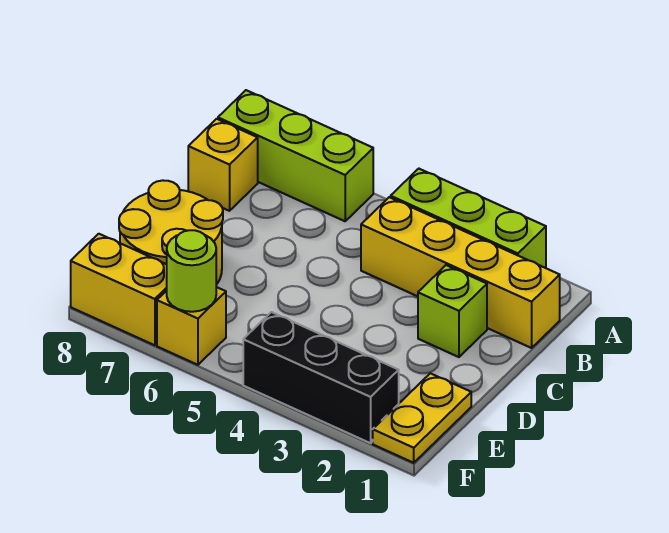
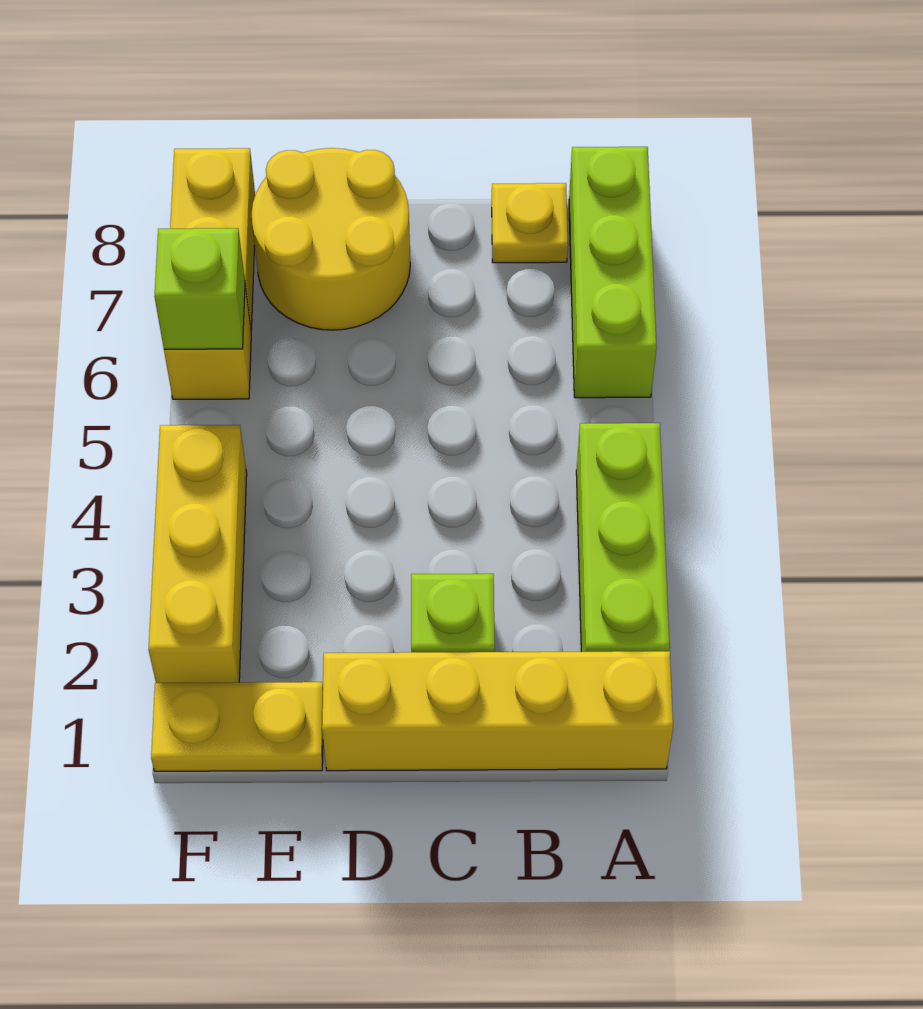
yellow 1x4 brick [361,197,560,348] -> yellow 1x4 brick turned to [322,651,673,771]
yellow 1x1 brick [188,119,258,211] -> yellow 1x1 plate [492,183,568,263]
black 1x3 brick [243,312,399,443] -> yellow 1x3 brick [148,425,247,683]
lime 1x1 round brick [167,230,216,312] -> lime 1x1 brick [154,228,245,349]

